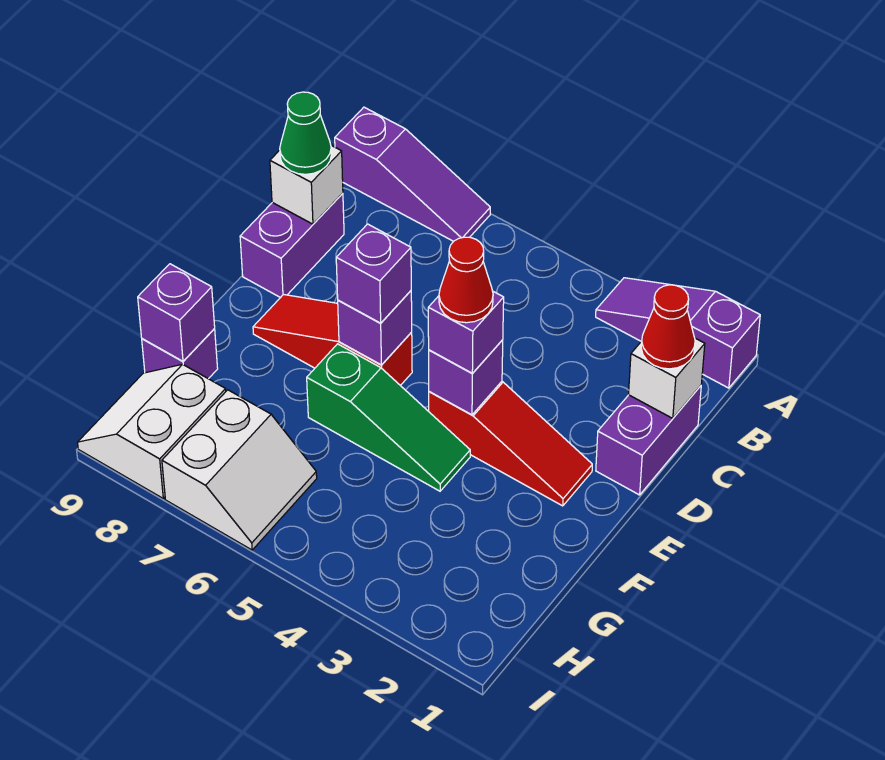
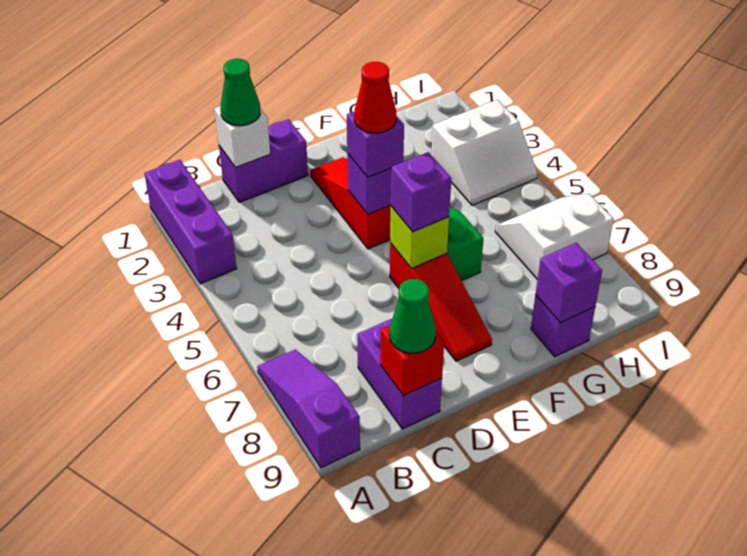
purple 1x3 slope [596,278,760,388] -> purple 1x3 brick [144,160,236,284]
red 1x1 cone [641,285,695,369] -> green 1x1 cone [220,59,260,126]
purple 1x2 brick [240,193,344,298] -> purple 1x2 brick turned to [357,319,442,429]
white 1x1 brick [270,145,343,224] -> red 1x1 brick [380,325,444,396]
purple 1x1 brick [338,291,412,365] -> lime 1x1 brick [390,207,449,269]
white 2x2 slope [78,364,226,498] -> white 2x2 slope moved to [431,100,537,205]

